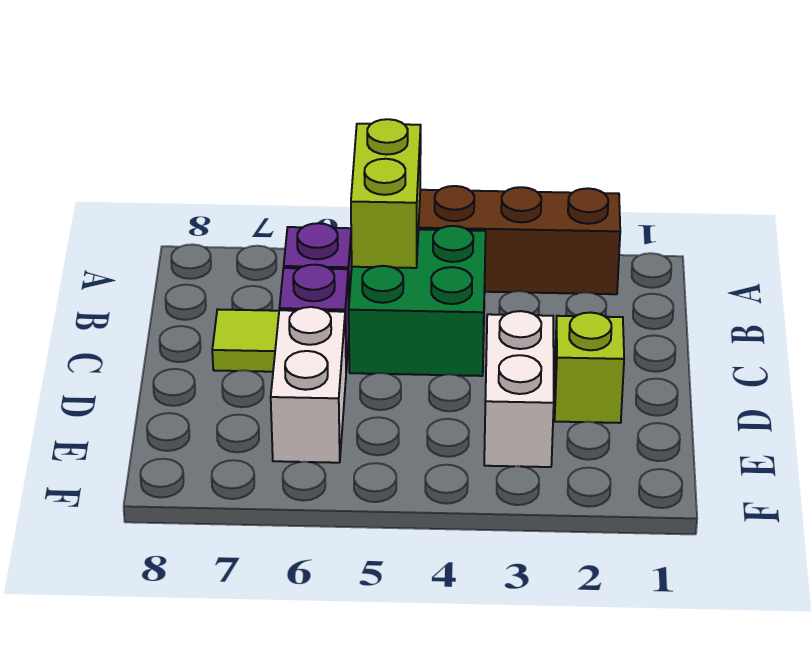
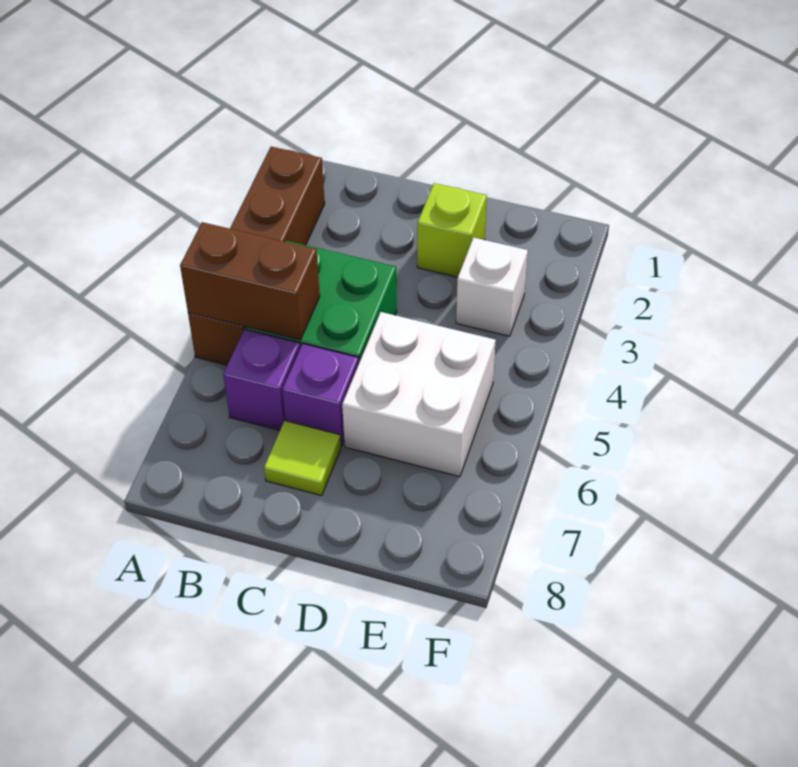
lime 1x2 brick [351,119,421,268] -> brown 1x2 brick [180,222,320,340]
white 1x2 brick [484,311,554,467] -> white 1x1 brick [456,238,528,336]
white 1x2 brick [271,307,346,463] -> white 2x2 brick [342,312,496,477]

